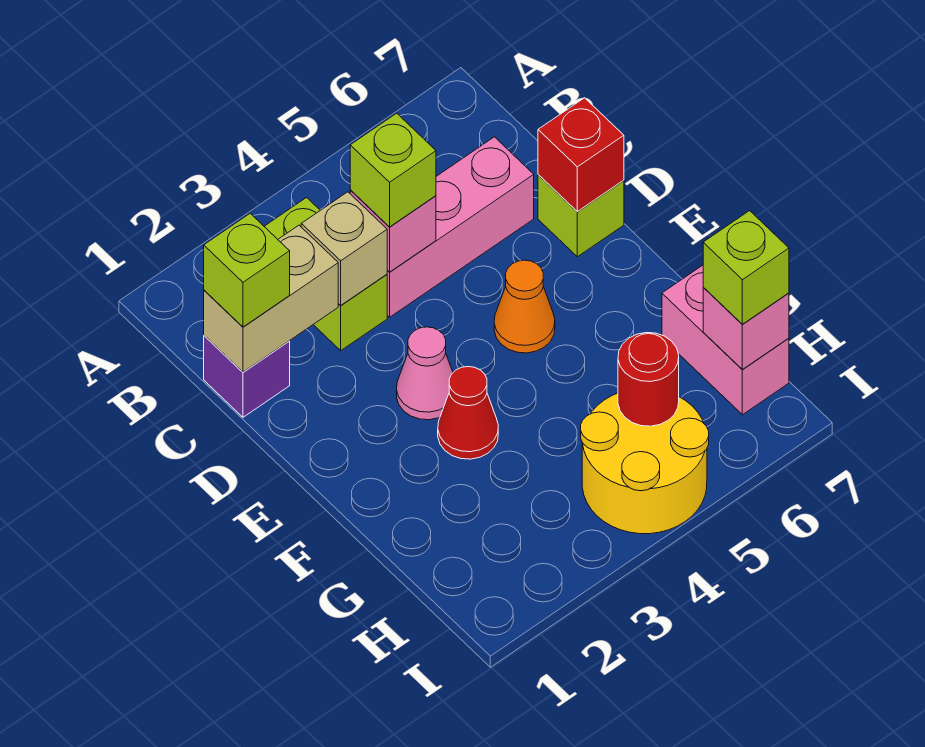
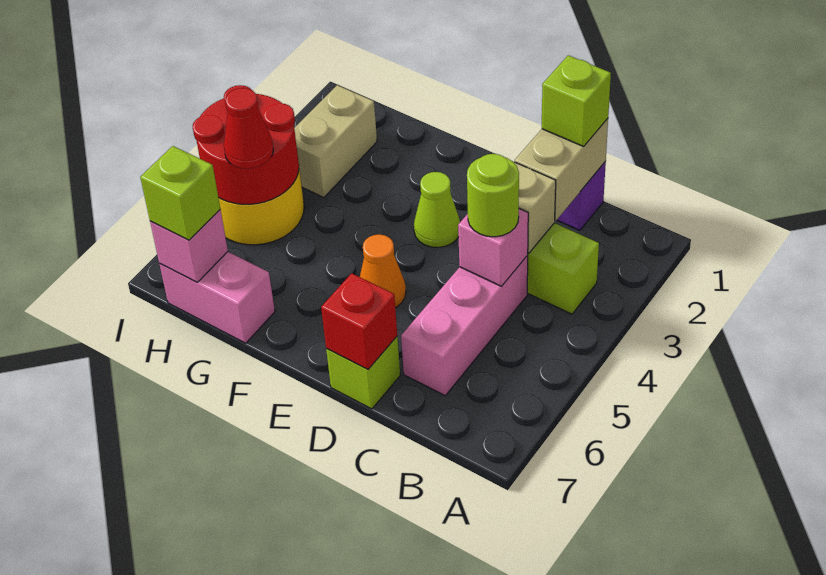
lime 1x1 brick [350,113,436,227] -> lime 1x1 round brick [467,154,519,237]
pink 1x1 cone [397,327,453,420] -> lime 1x1 cone [414,172,460,248]
red 1x1 cone [438,367,498,459] -> red 1x1 cone moved to [224,88,273,169]
none -> tan 1x2 brick [294,85,377,197]
red 1x1 round brick [618,333,679,426] -> red 2x2 round brick [193,85,299,204]

